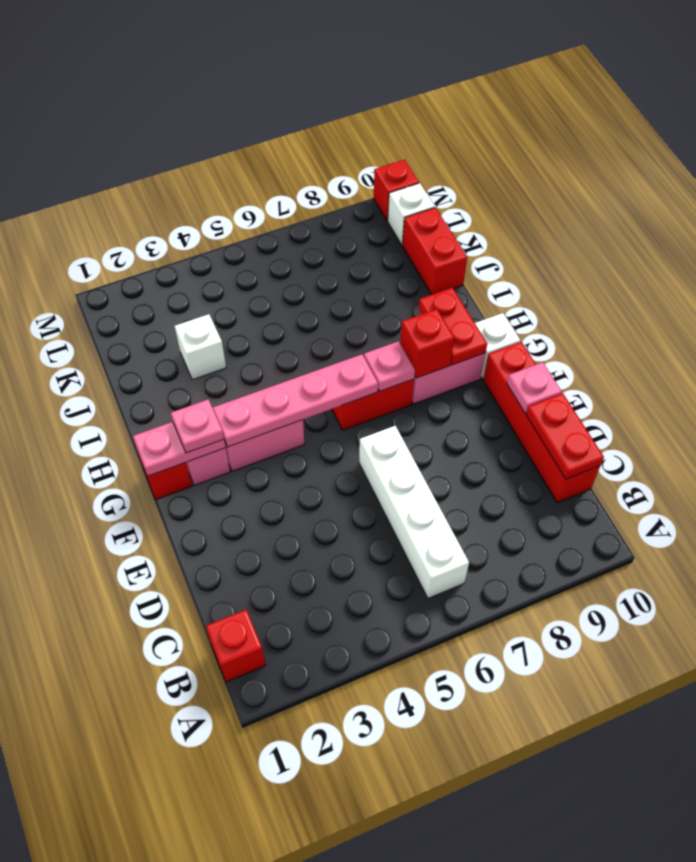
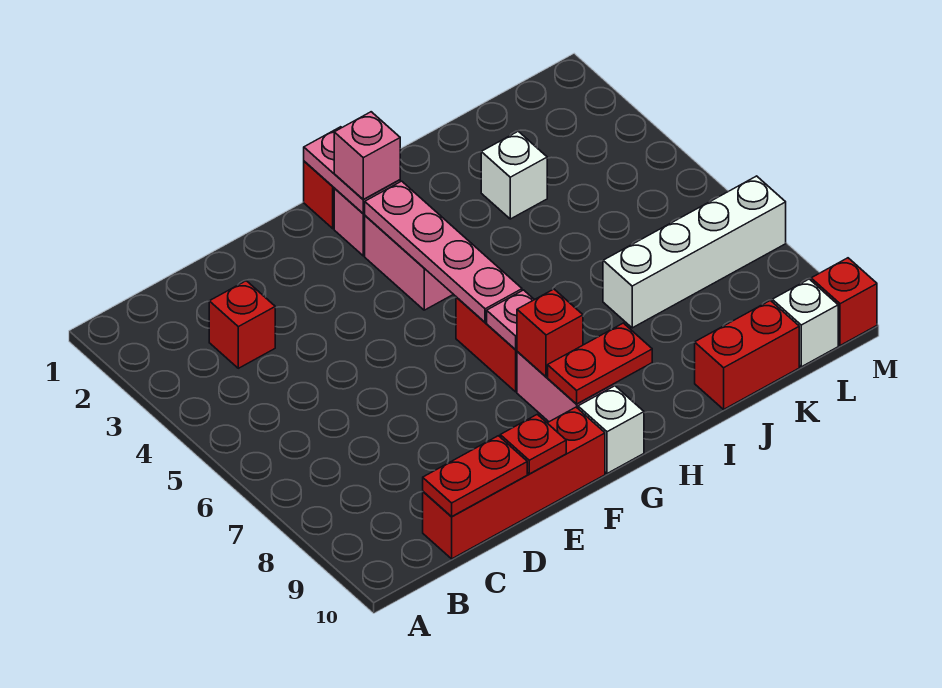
red 1x1 brick [206,610,266,682] -> red 1x1 brick moved to [209,281,275,368]
white 1x4 brick [359,426,469,598] -> white 1x4 brick moved to [603,176,786,328]
pink 1x1 plate [507,362,562,413] -> red 1x1 plate [500,414,566,474]
pink 1x1 plate [171,399,224,453] -> pink 1x1 brick [334,112,400,200]

